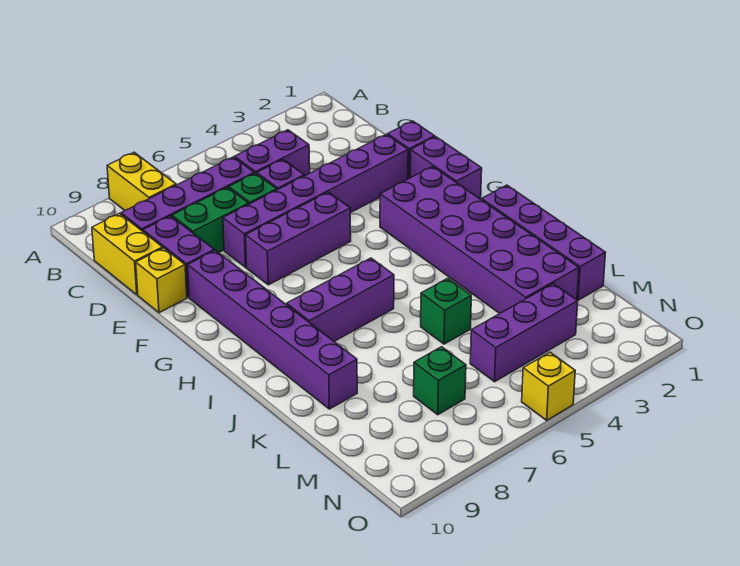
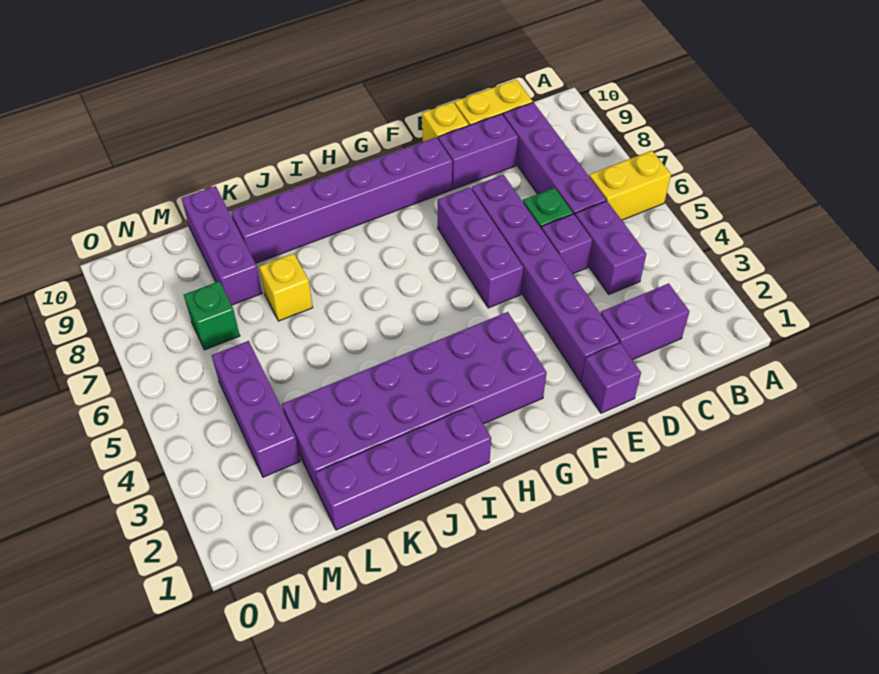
yellow 1x2 brick [107,152,176,210] -> yellow 1x2 brick moved to [589,151,671,220]
green 1x2 brick [172,187,249,253] -> none
purple 1x2 brick [410,137,482,199] -> purple 1x2 brick moved to [601,283,690,360]
purple 1x3 brick [287,258,394,341] -> purple 1x3 brick moved to [182,186,262,305]
green 1x1 brick [421,278,471,344] -> none
yellow 1x1 brick [522,352,575,420] -> yellow 1x1 brick moved to [259,253,313,321]

